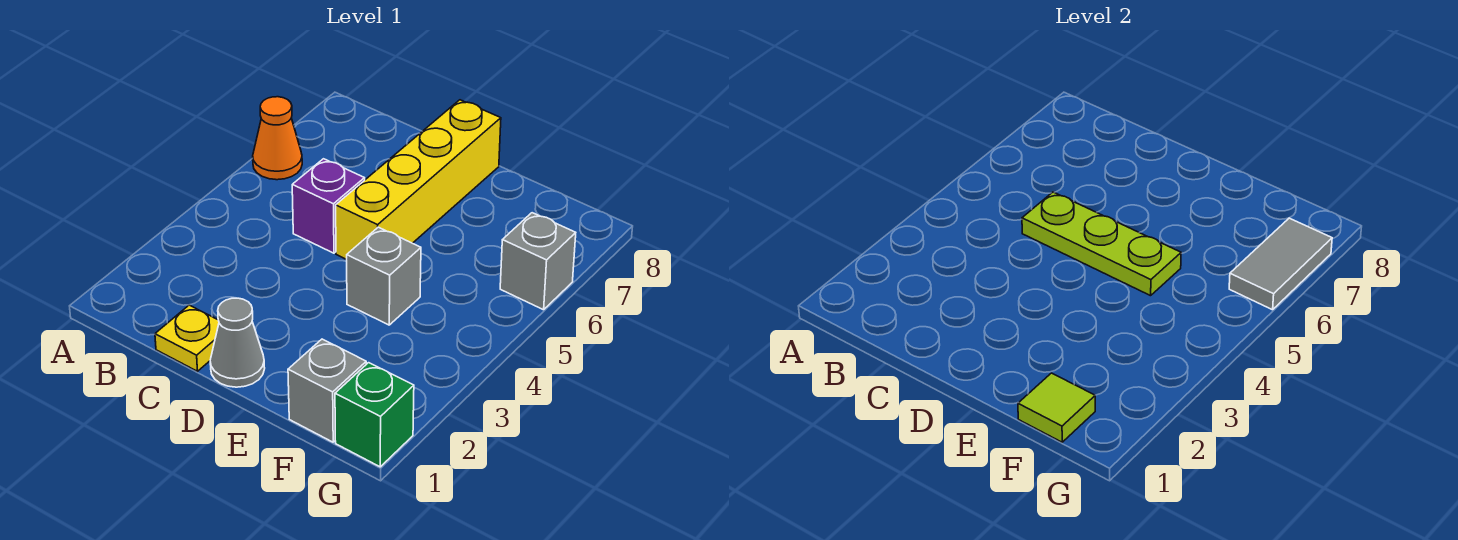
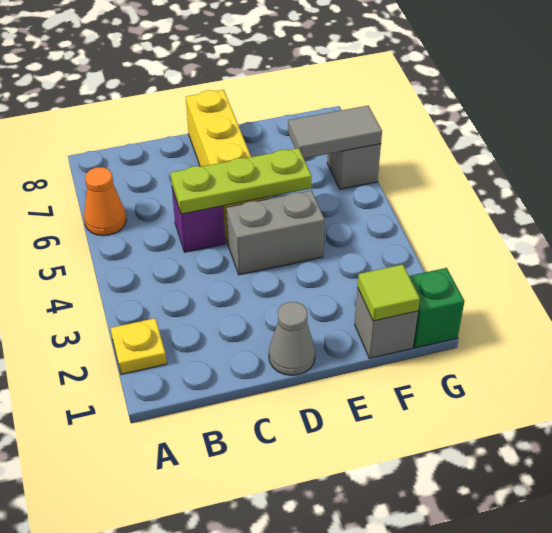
yellow 1x1 plate [155,305,219,371] -> yellow 1x1 plate moved to [111,318,167,374]
grey 1x1 brick [347,227,421,325] -> grey 1x2 brick [226,190,325,275]
grey 1x2 tile [1229,218,1332,310] -> grey 1x2 tile turned to [288,106,382,158]

